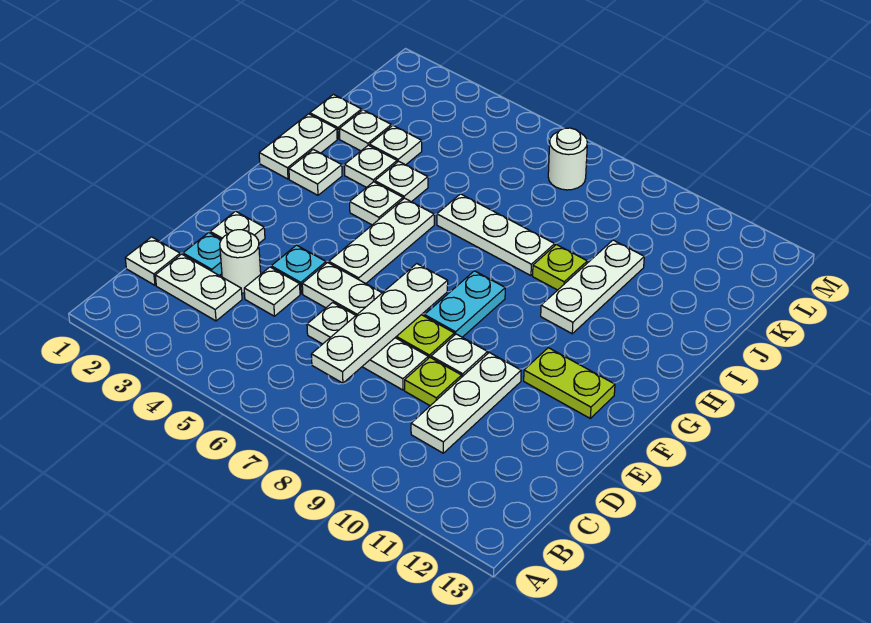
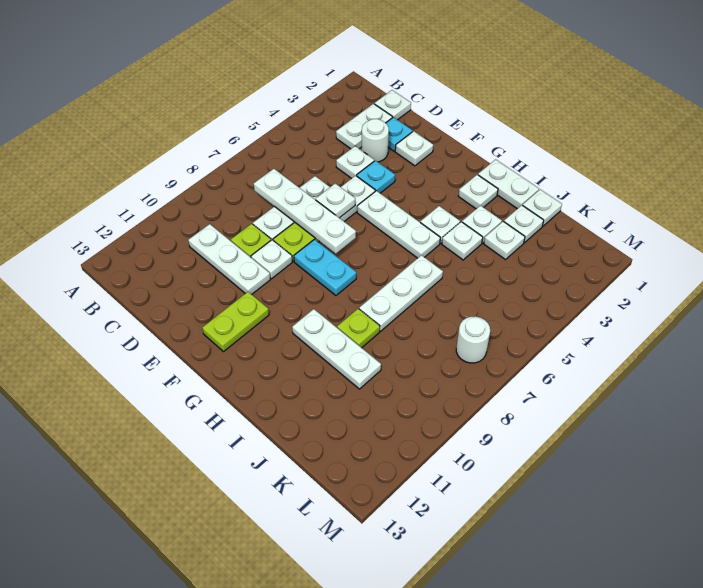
none -> white 1x1 plate [316,183,355,218]

